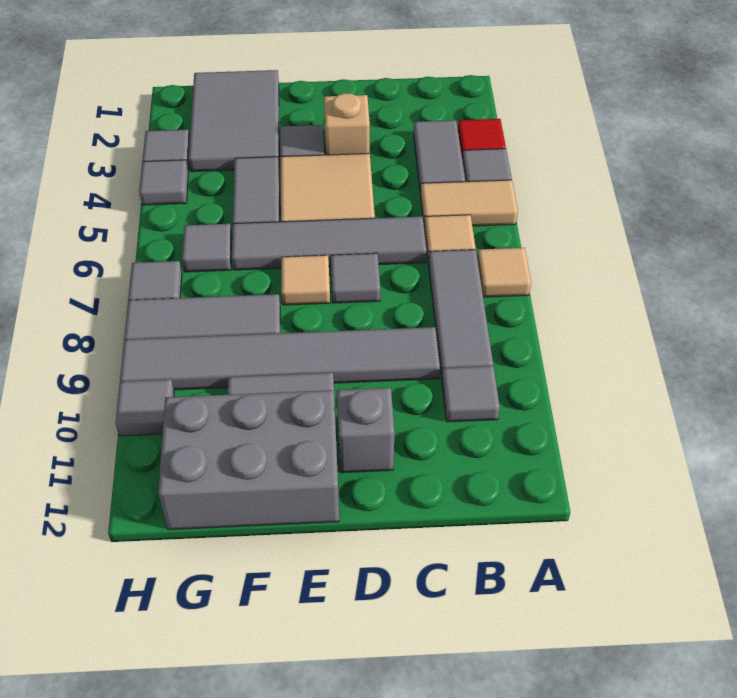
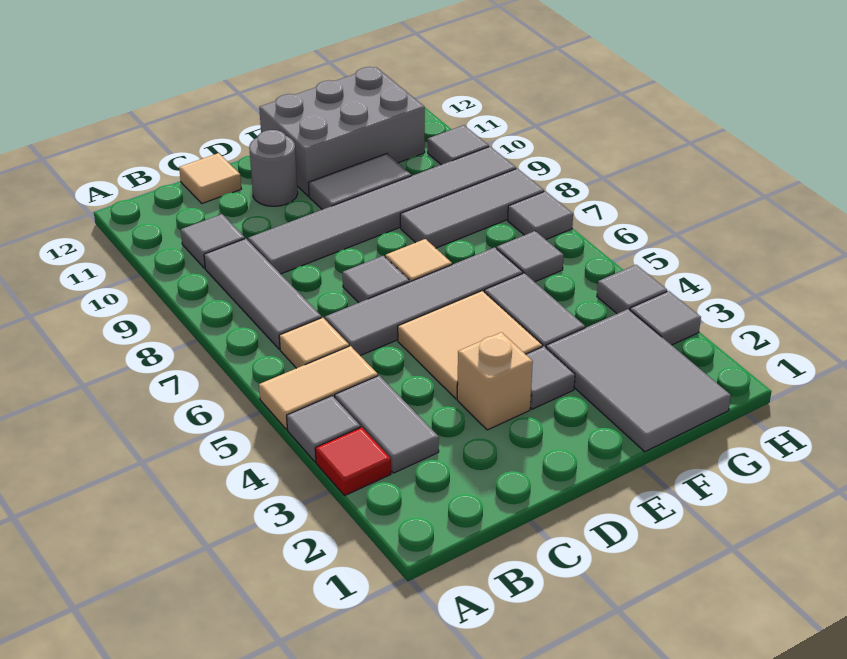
tan 1x1 tile [477,248,531,297] -> tan 1x1 tile moved to [179,153,241,203]
grey 1x1 brick [337,388,394,473] -> grey 1x1 round brick [249,130,298,206]

